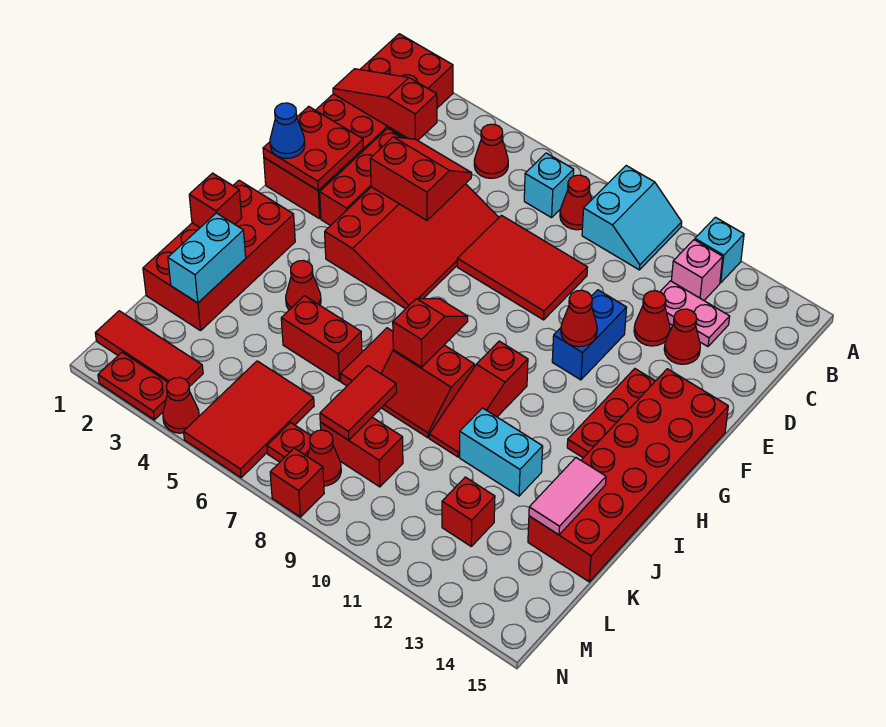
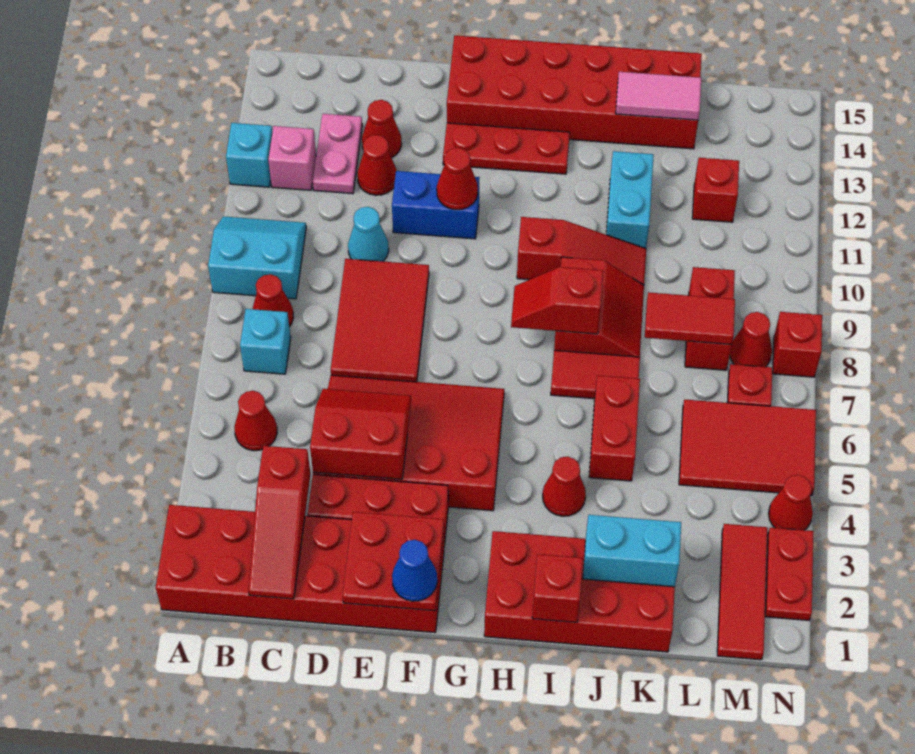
red 2x2 slope [370,137,472,220] -> red 2x2 slope turned to [310,389,411,479]
none -> cyan 1x1 cone [348,207,389,261]

